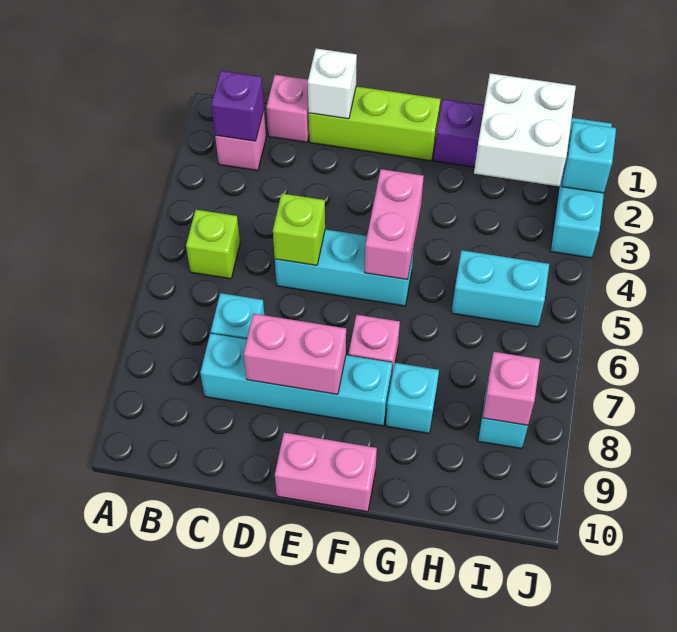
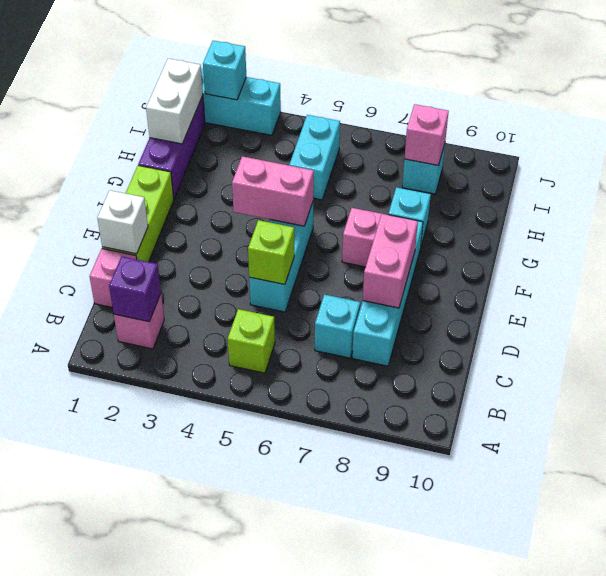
pink 1x2 brick [275,433,377,512] -> none
white 2x2 brick [474,73,576,186] -> white 1x2 brick [146,58,203,144]

